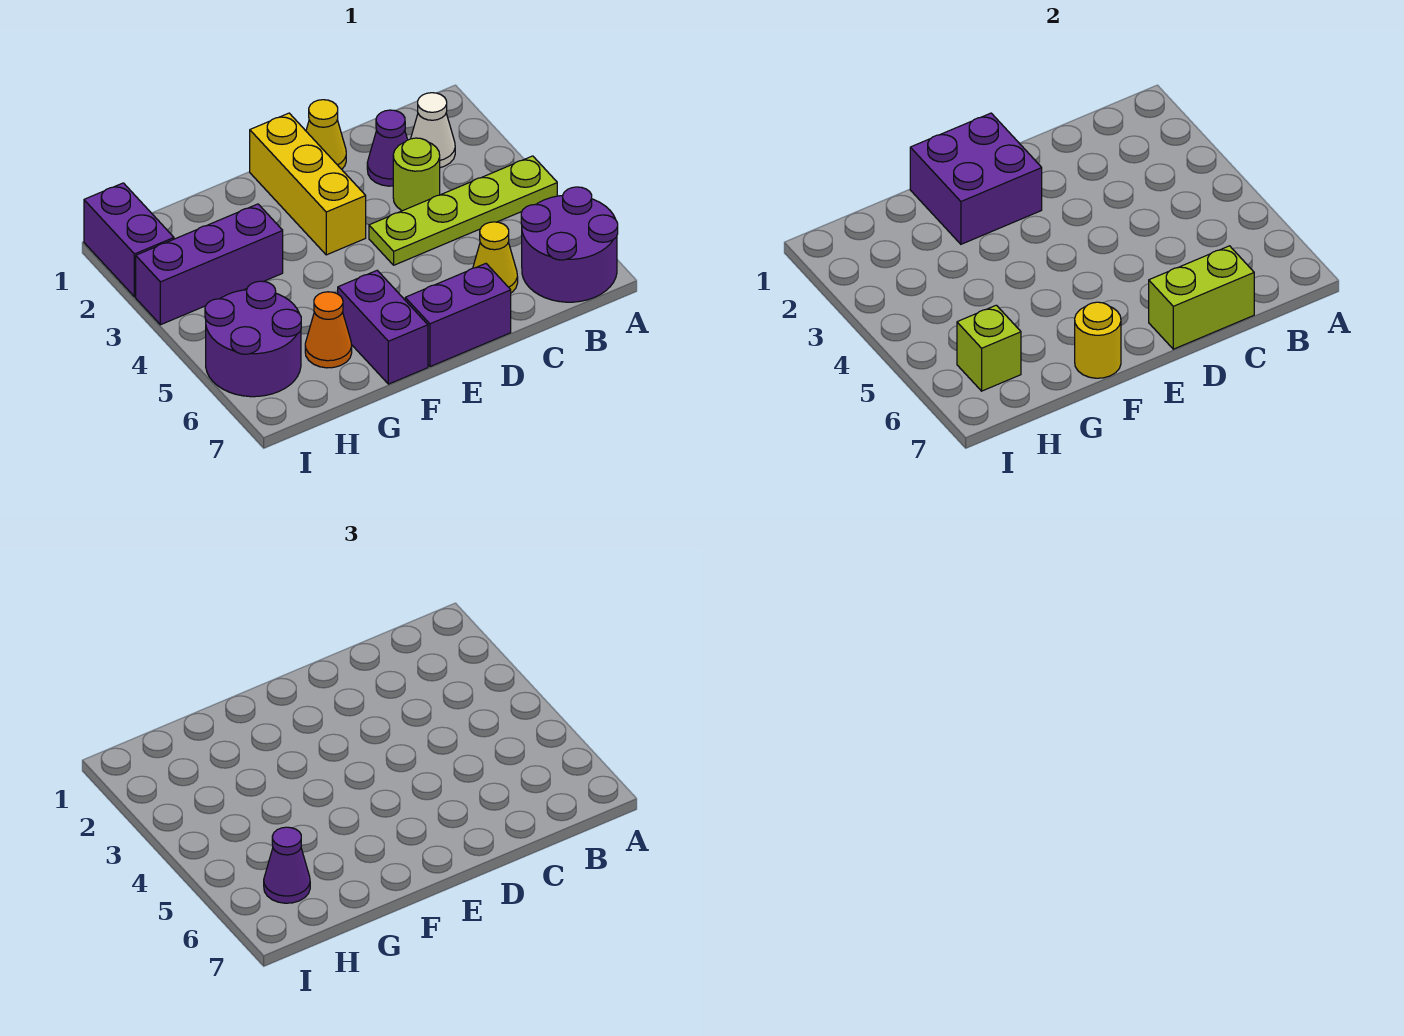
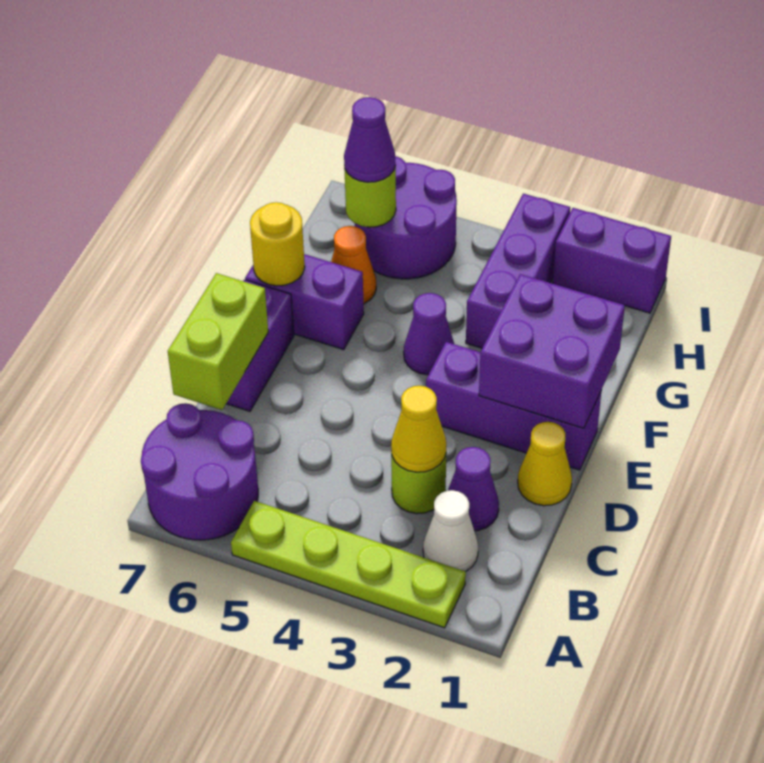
lime 1x4 plate [369,156,557,265] -> lime 1x4 plate turned to [231,501,466,628]
yellow 1x1 cone [473,222,518,293] -> yellow 1x1 cone moved to [391,386,446,472]
yellow 1x3 brick [250,113,366,255] -> purple 1x3 brick [426,342,602,470]
none -> purple 1x1 cone [404,293,454,375]
lime 1x1 brick [957,305,1021,391] -> lime 1x1 round brick [344,166,396,227]

